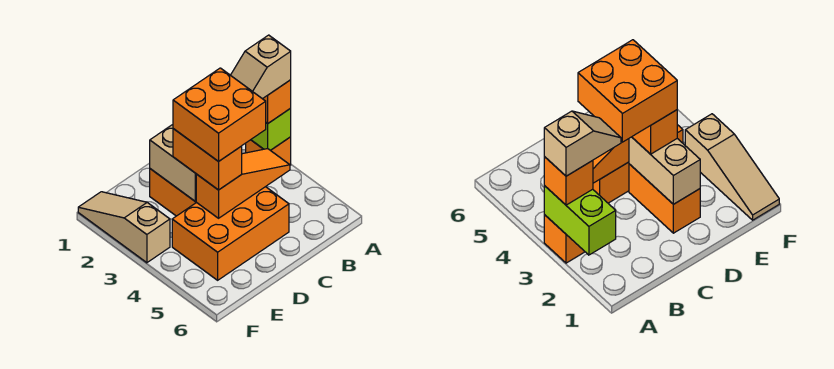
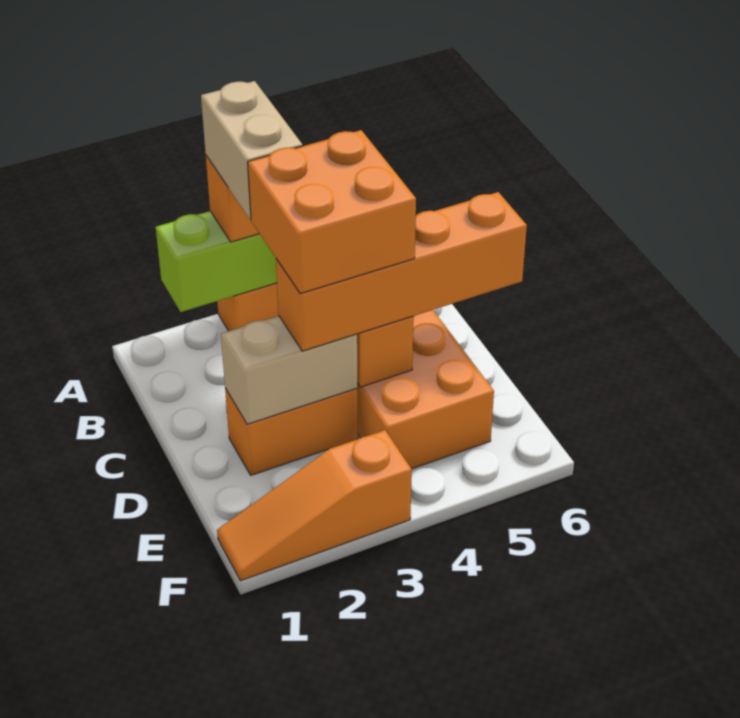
tan 1x2 slope [231,35,291,99] -> tan 1x2 brick [201,81,303,220]
orange 1x2 brick [173,129,242,190] -> orange 1x4 brick [276,192,527,351]
tan 1x3 slope [78,192,170,263] -> orange 1x3 slope [217,430,412,581]

